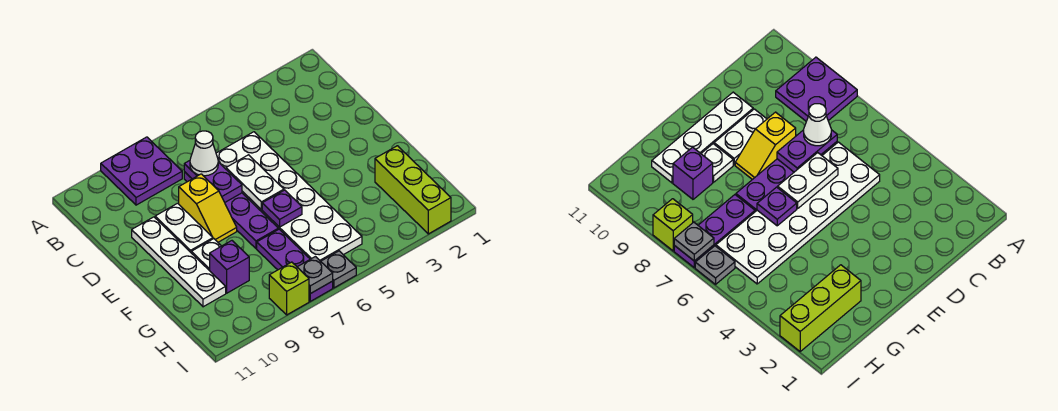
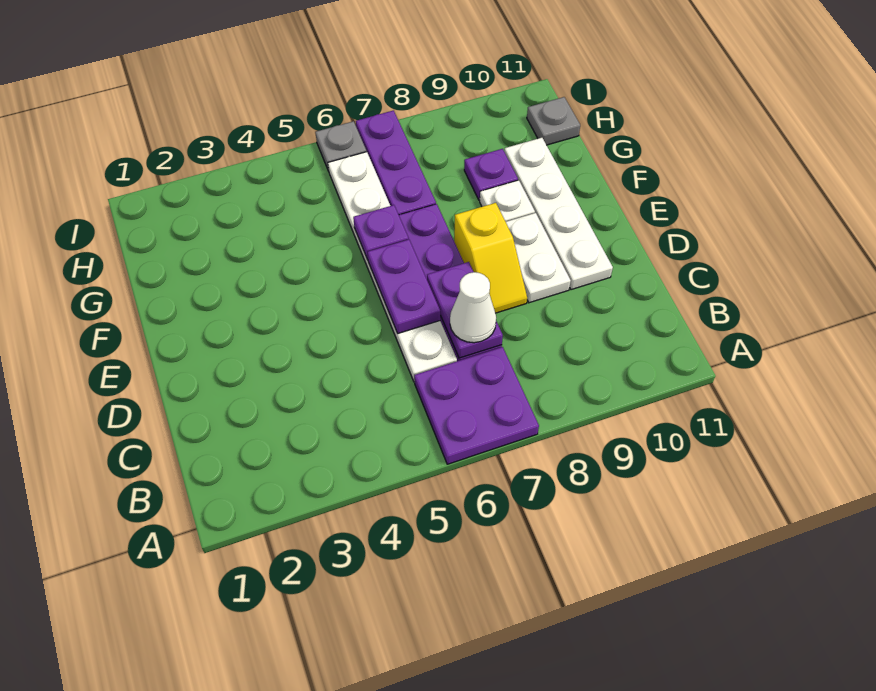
purple 2x2 plate [101,137,182,205] -> purple 2x2 plate moved to [414,347,539,464]
white 2x6 plate [216,132,362,261] -> white 1x6 plate [328,152,457,382]
white 1x2 plate [226,155,284,209] -> purple 1x2 plate [368,240,440,333]
yellow 1x2 slope [179,174,237,242] -> yellow 1x2 slope turned to [454,203,527,313]
lime 1x3 brick [375,146,451,234] -> none
purple 1x1 brick [210,241,249,293] -> purple 1x1 plate [464,149,518,200]
grey 1x1 plate [298,257,333,294] -> grey 1x1 plate moved to [527,97,580,145]
lime 1x1 brick [269,262,309,315] -> none

